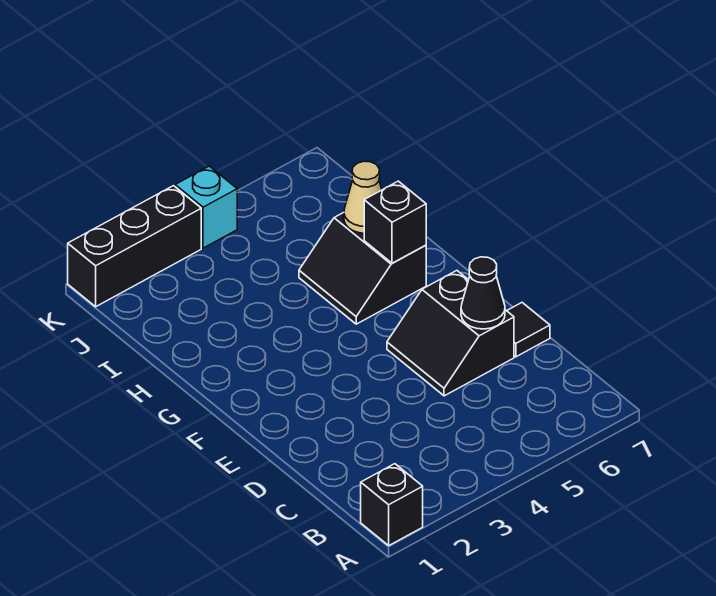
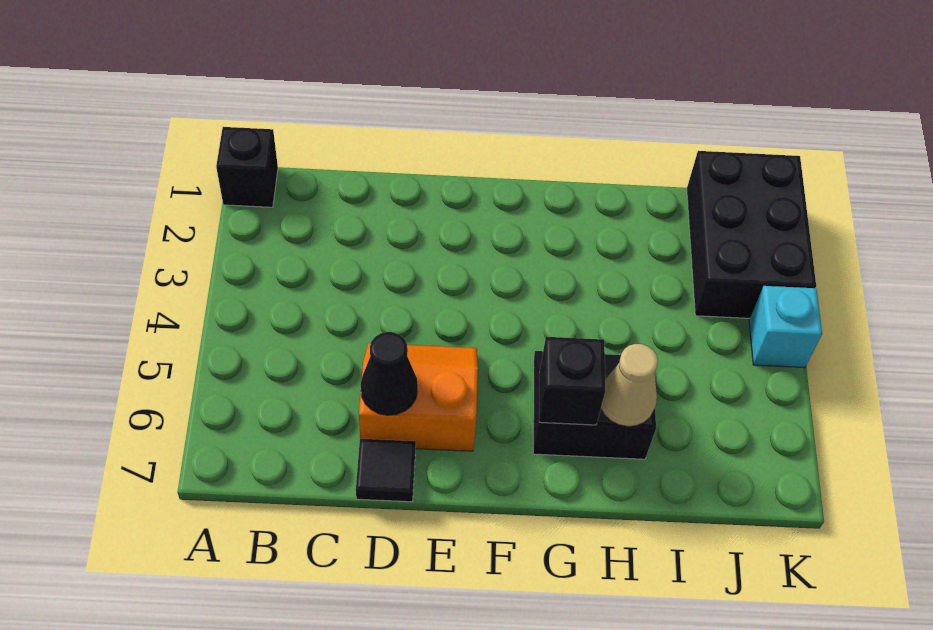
black 2x2 slope [387,271,514,396] -> orange 2x2 slope [359,343,478,451]
black 1x3 brick [68,186,201,307] -> black 2x3 brick [687,151,816,318]

